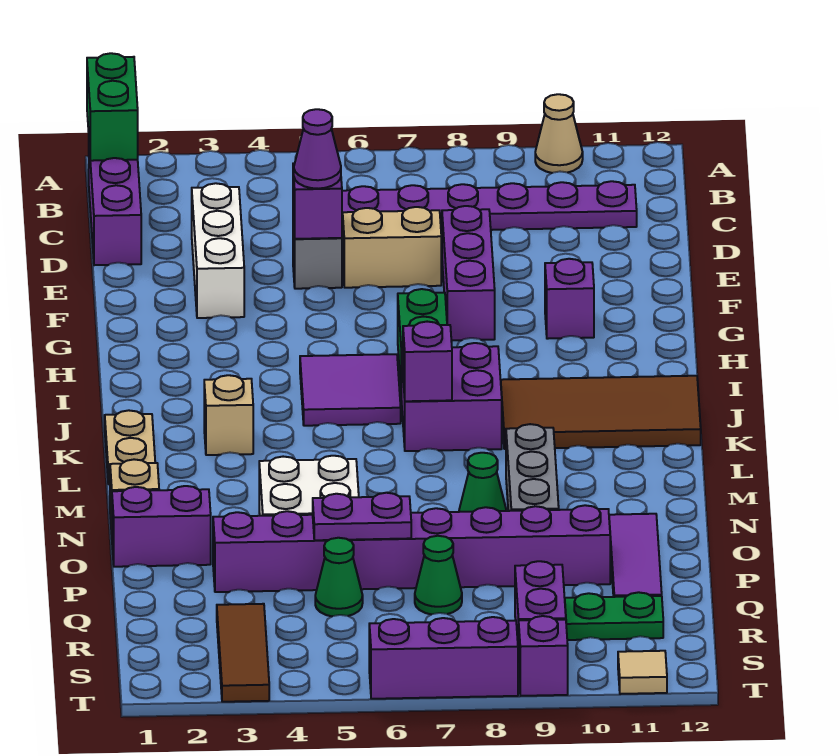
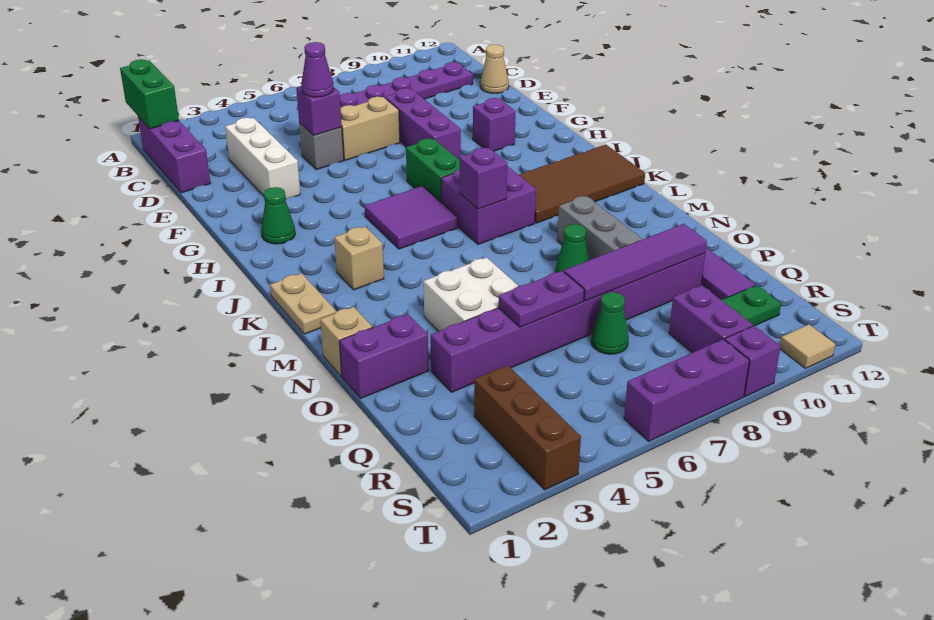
tan 1x1 cone [535,94,583,173] -> tan 1x1 cone moved to [480,45,509,93]
none -> purple 1x4 tile [564,224,707,301]
green 1x1 cone [315,538,363,616] -> green 1x1 cone moved to [261,187,295,244]
brown 1x3 tile [217,604,269,702] -> brown 1x3 brick [474,365,581,490]

